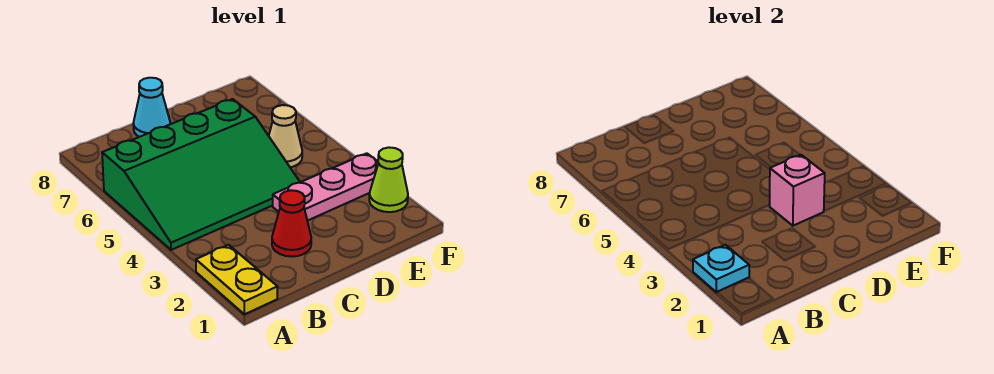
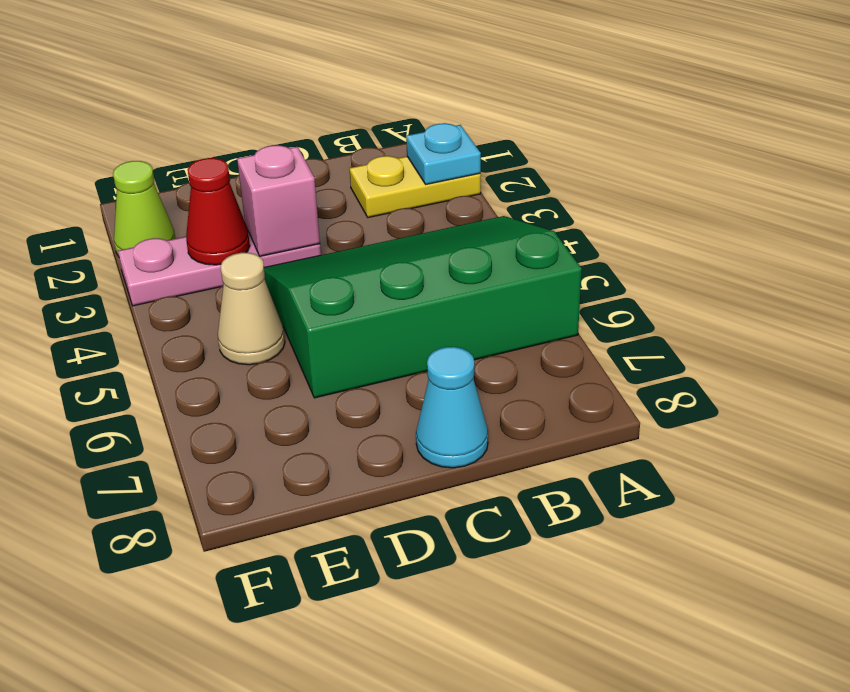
yellow 1x2 plate [196,245,278,314] -> yellow 1x2 plate turned to [350,156,481,218]
red 1x1 cone [272,190,311,257] -> red 1x1 cone moved to [186,158,250,265]

